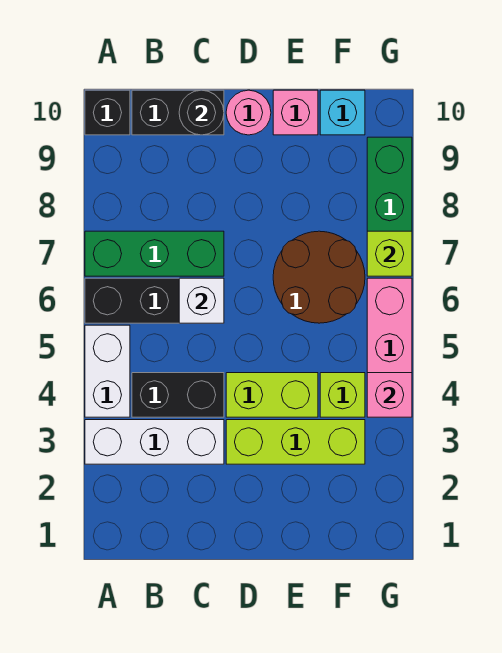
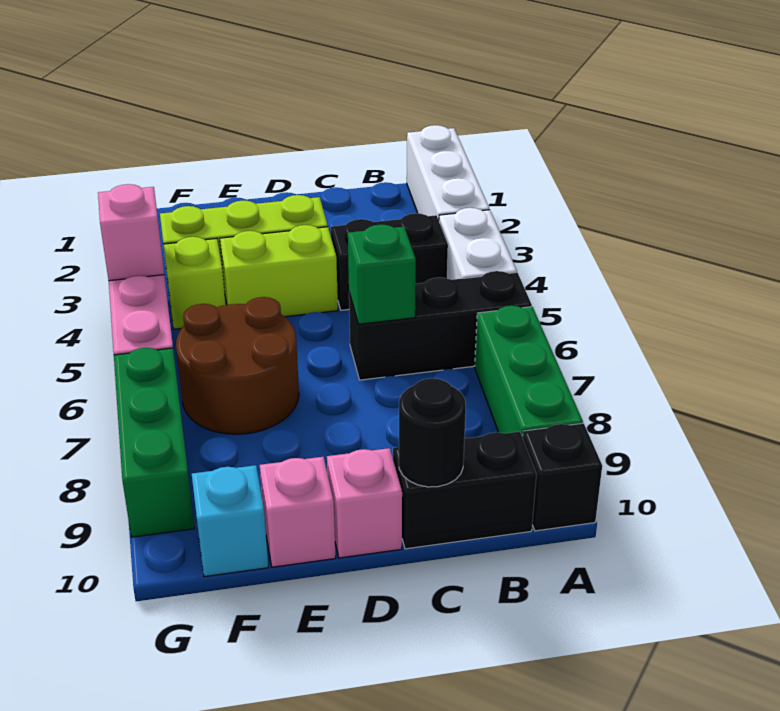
white 1x3 brick [85,420,224,464] -> white 1x3 brick turned to [407,125,489,220]
green 1x3 brick [85,231,224,276] -> green 1x3 brick turned to [475,306,583,437]
white 1x1 brick [179,278,224,323] -> green 1x1 brick [348,224,416,324]
pink 1x1 round brick [226,90,271,135] -> pink 1x1 brick [327,448,402,558]
lime 1x1 brick [367,231,412,276] -> none

